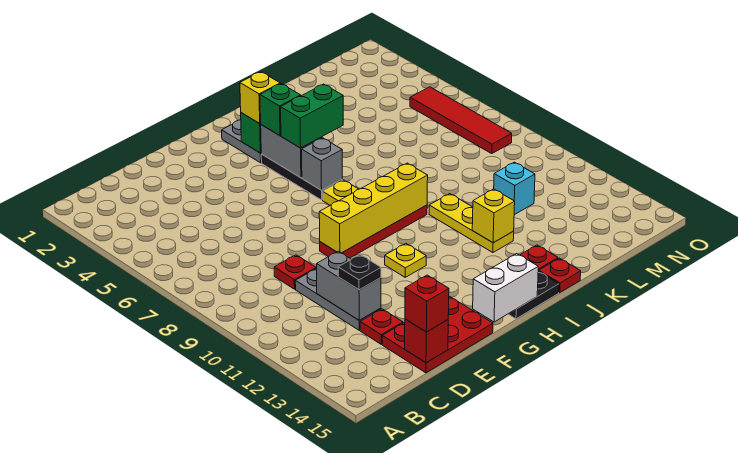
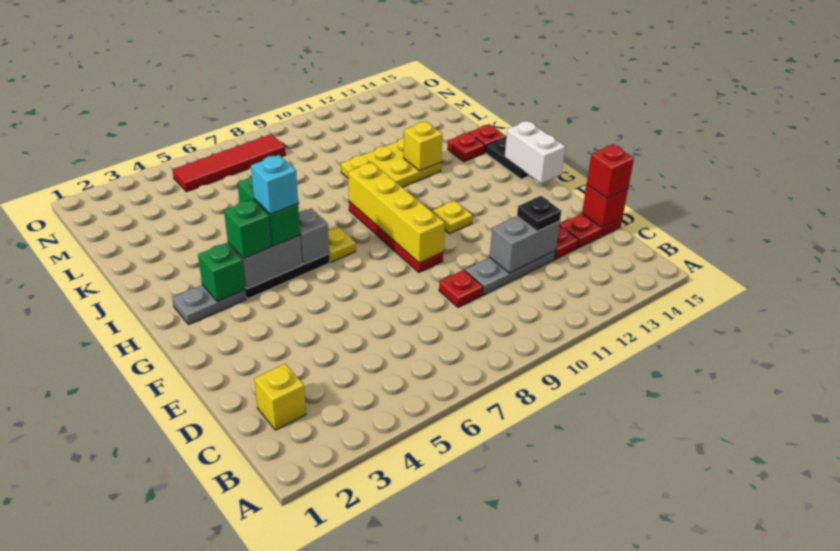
red 2x3 plate [382,296,493,373] -> red 1x2 plate [560,214,622,248]
yellow 1x1 brick [240,72,280,123] -> yellow 1x1 brick moved to [254,364,306,430]
yellow 1x3 plate [429,194,514,253] -> yellow 2x3 plate [341,138,441,187]
cyan 1x1 brick [494,162,535,215] -> cyan 1x1 brick moved to [251,155,298,214]

